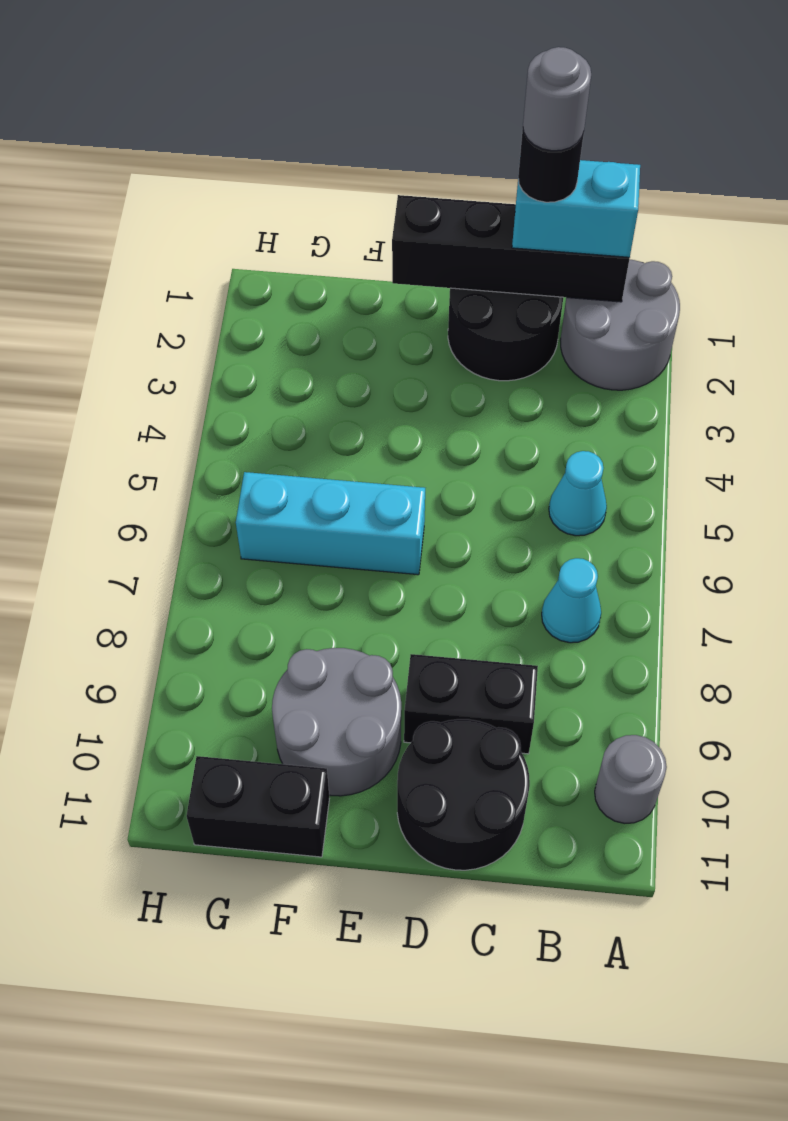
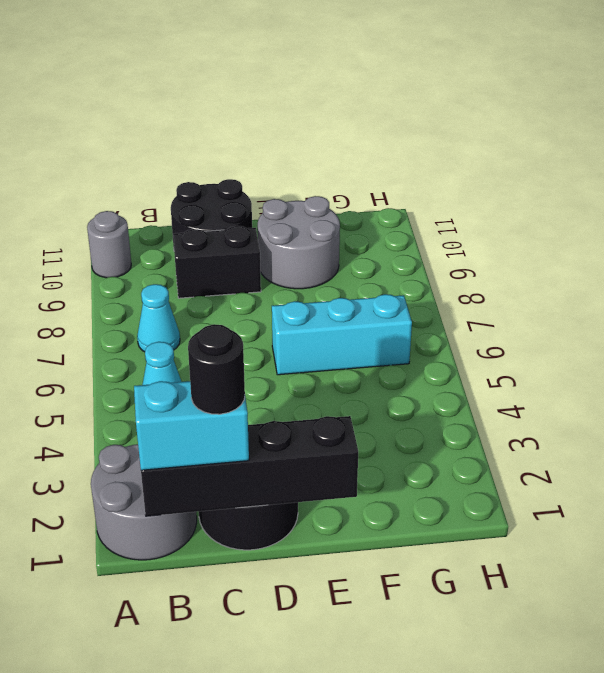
grey 1x1 round brick [523,47,591,151] -> none
black 1x2 brick [187,756,329,857] -> none

